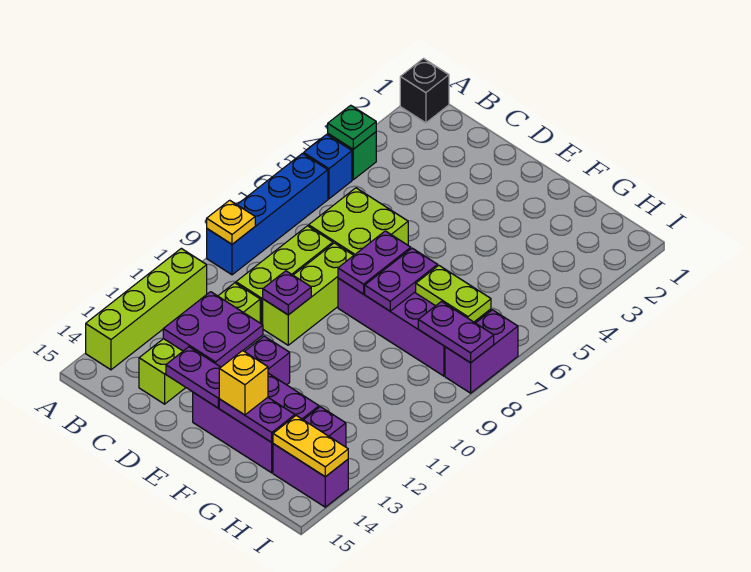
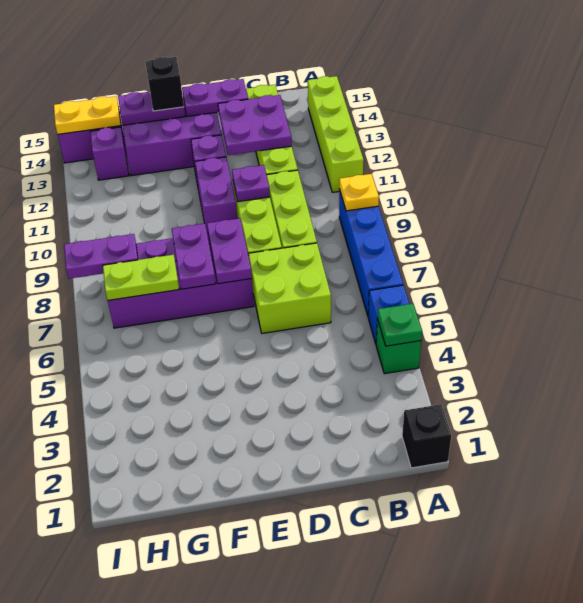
yellow 1x1 brick [219,351,268,415] -> black 1x1 brick [145,57,184,111]
purple 1x2 brick [445,310,518,393] -> purple 1x2 brick moved to [195,157,237,233]

